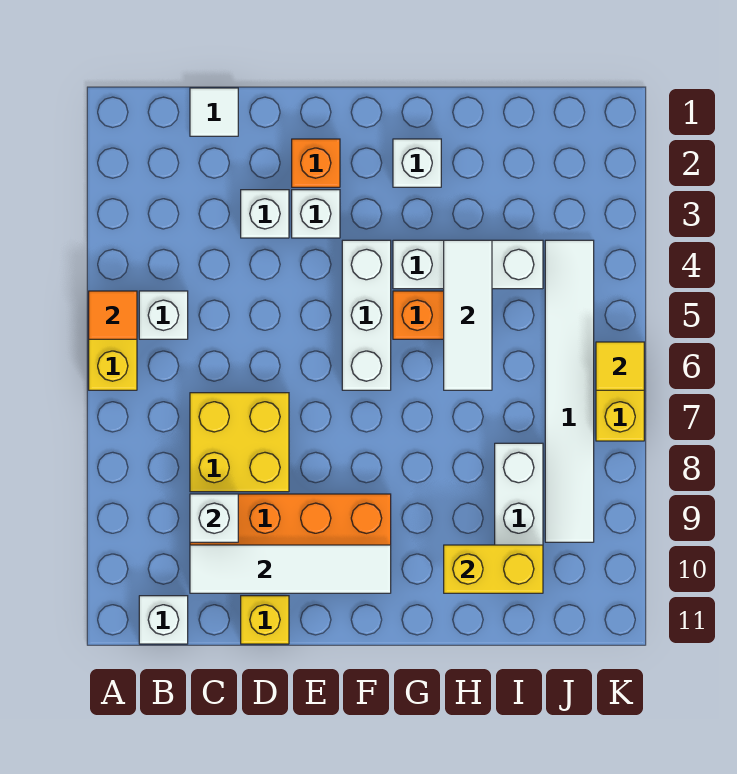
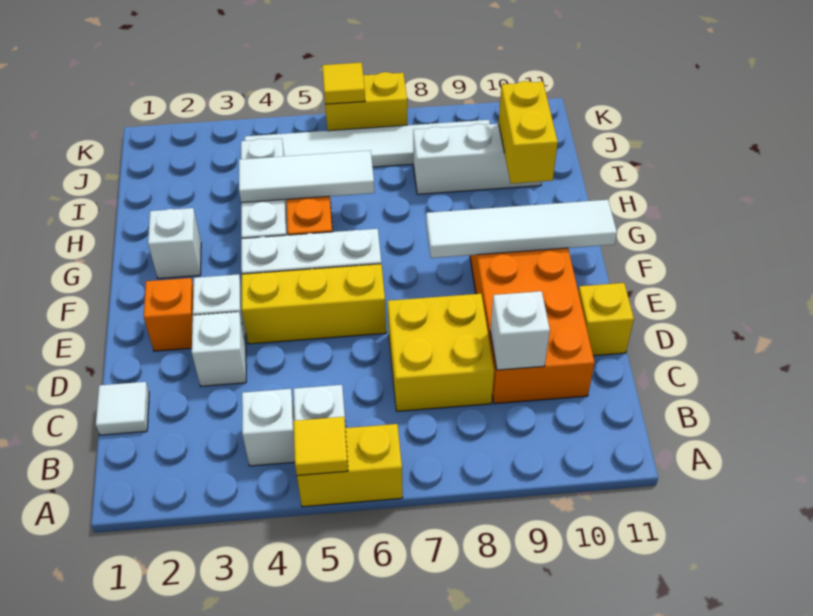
orange 1x1 tile [89,291,137,339] -> yellow 1x1 tile [293,417,348,476]
white 1x1 brick [139,596,188,644] -> white 1x1 brick moved to [242,389,295,466]
white 1x4 tile [190,545,391,593] -> white 1x4 tile turned to [426,200,617,258]
none -> yellow 1x3 brick [242,264,386,344]

